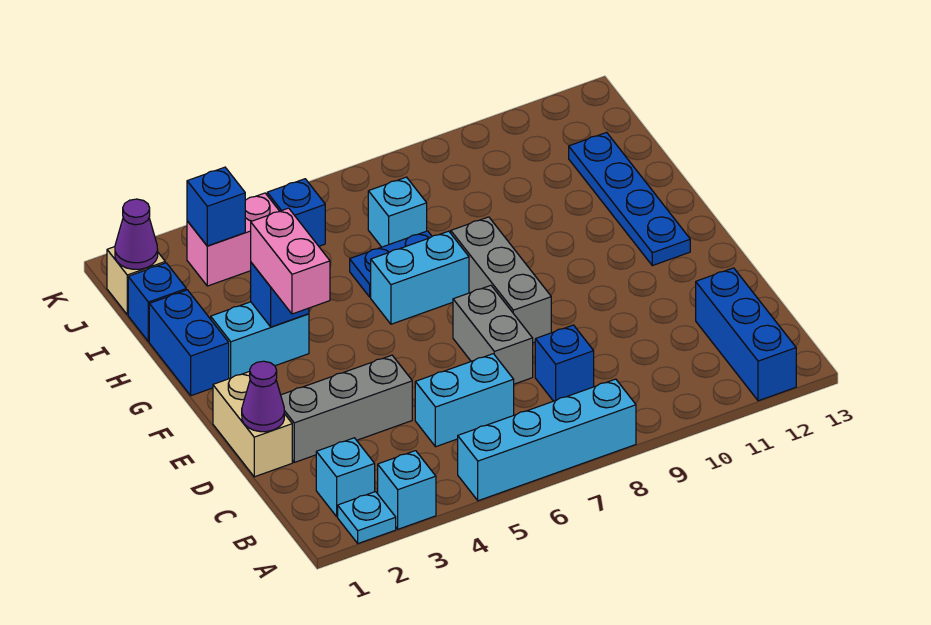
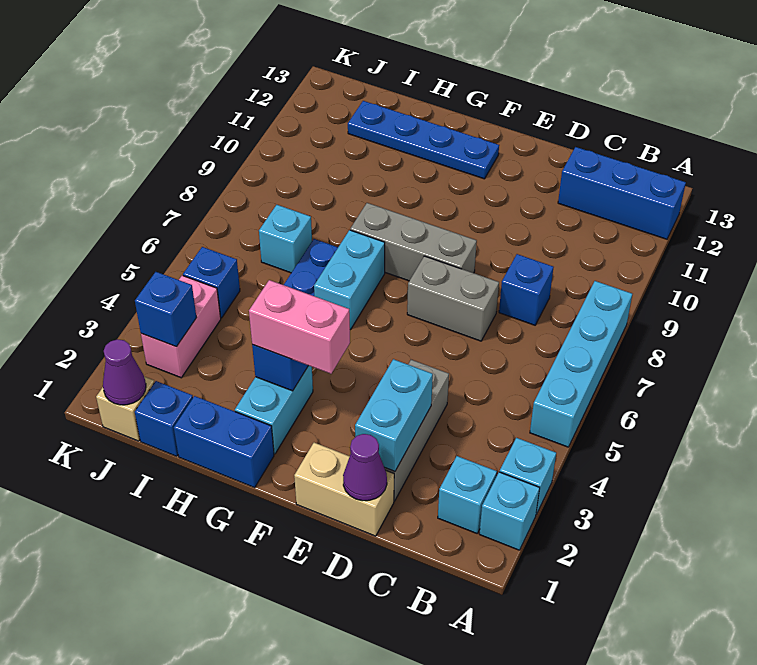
cyan 1x1 plate [338,492,396,543] -> cyan 1x1 brick [479,472,540,550]
cyan 1x2 brick [415,354,514,447] -> cyan 1x2 brick moved to [355,359,433,471]

